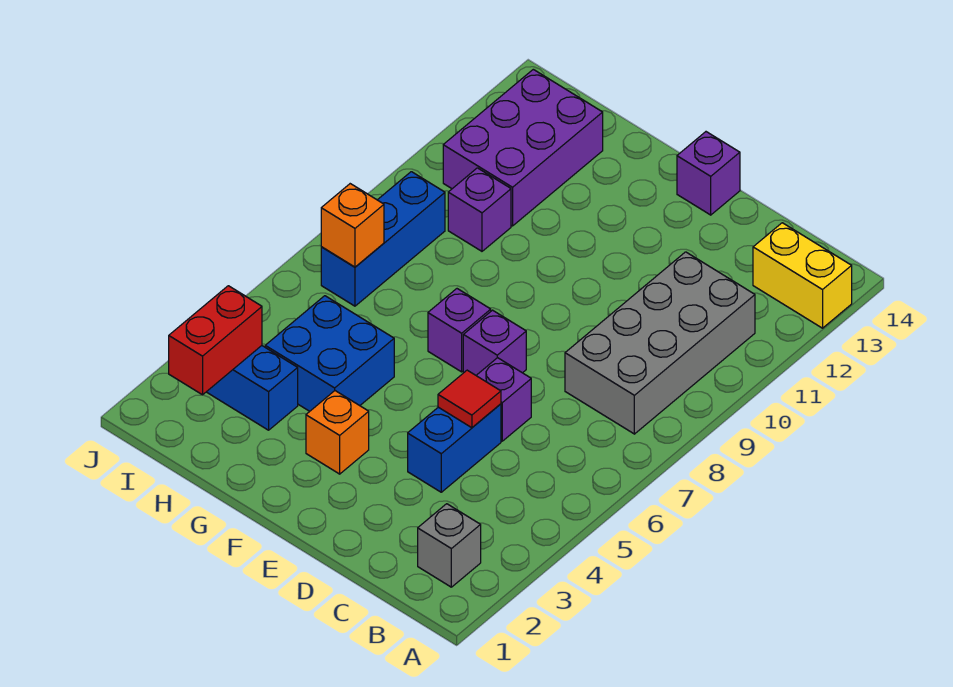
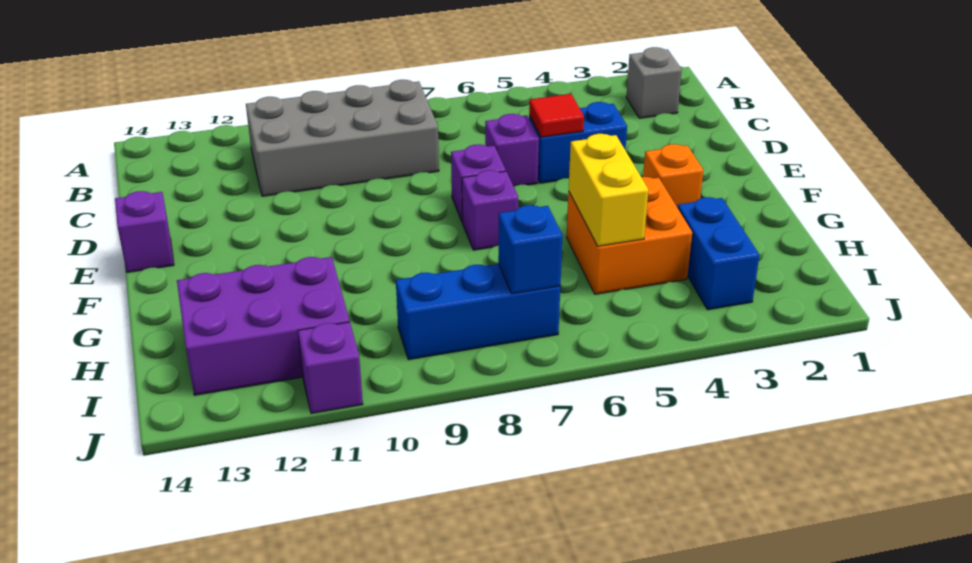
yellow 1x2 brick [753,223,852,328] -> yellow 1x2 brick moved to [569,134,648,246]
blue 2x2 brick [265,296,394,411] -> orange 2x2 brick [567,177,692,294]
purple 1x1 brick [448,168,511,251] -> purple 1x1 brick moved to [298,322,363,414]
red 1x2 brick [169,286,262,395] -> none
orange 1x1 brick [321,184,384,267] -> blue 1x1 brick [498,205,563,294]

